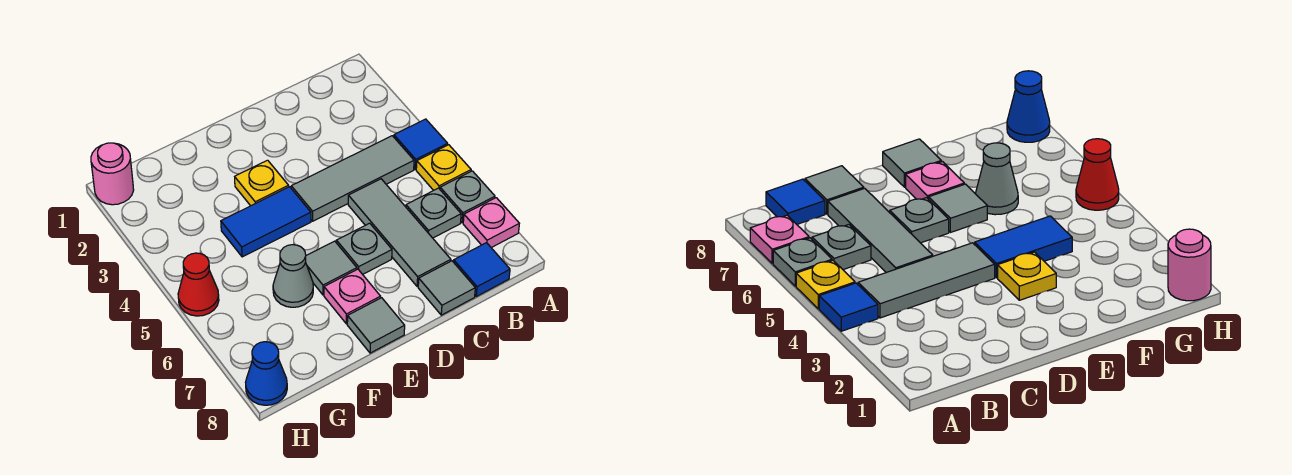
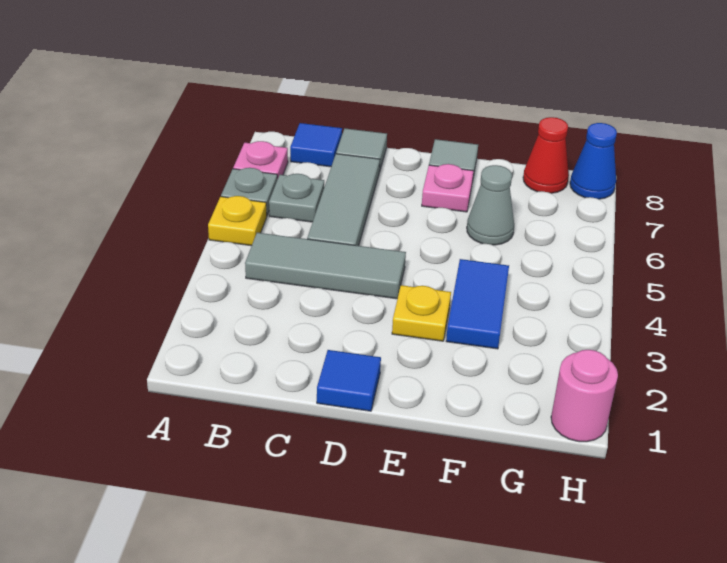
blue 1x1 tile [394,119,448,169] -> blue 1x1 tile moved to [317,350,381,411]
grey 1x1 plate [336,223,392,274] -> none
blue 1x2 tile [221,187,311,257] -> blue 1x2 tile turned to [446,259,509,349]
grey 1x1 tile [306,241,357,295] -> none
red 1x1 cone [178,253,219,316] -> red 1x1 cone moved to [523,117,569,193]

